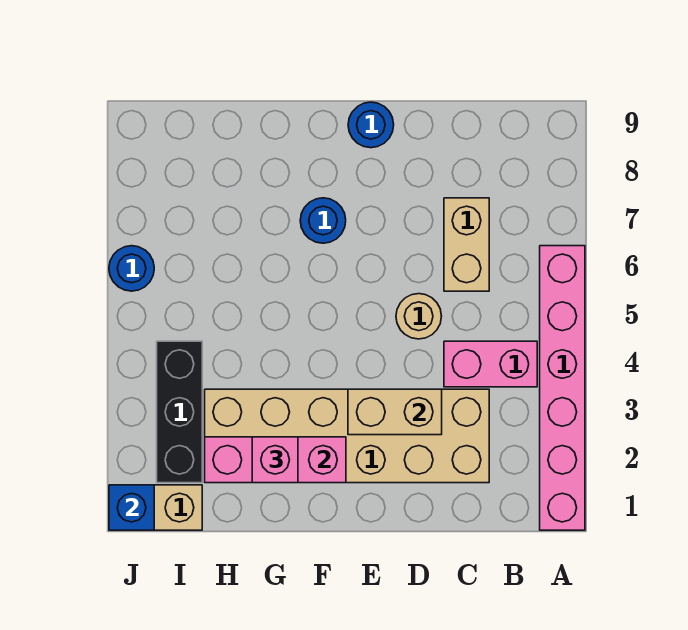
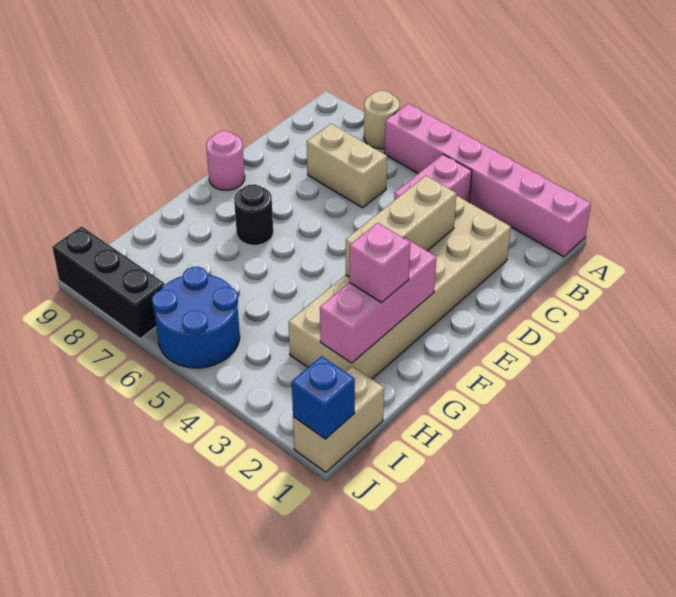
tan 1x2 brick [348,389,442,435] -> tan 1x3 brick [346,176,456,277]
tan 1x1 round brick [396,294,442,339] -> tan 1x1 round brick moved to [364,91,400,149]
blue 1x1 round brick [348,102,394,148] -> pink 1x1 round brick [206,131,245,190]
blue 1x1 round brick [300,198,346,243] -> black 1x1 round brick [234,184,273,245]
black 1x3 brick [157,341,202,483] -> black 1x3 brick moved to [52,226,165,339]
blue 1x1 round brick [109,246,154,291] -> blue 2x2 round brick [152,267,240,368]

